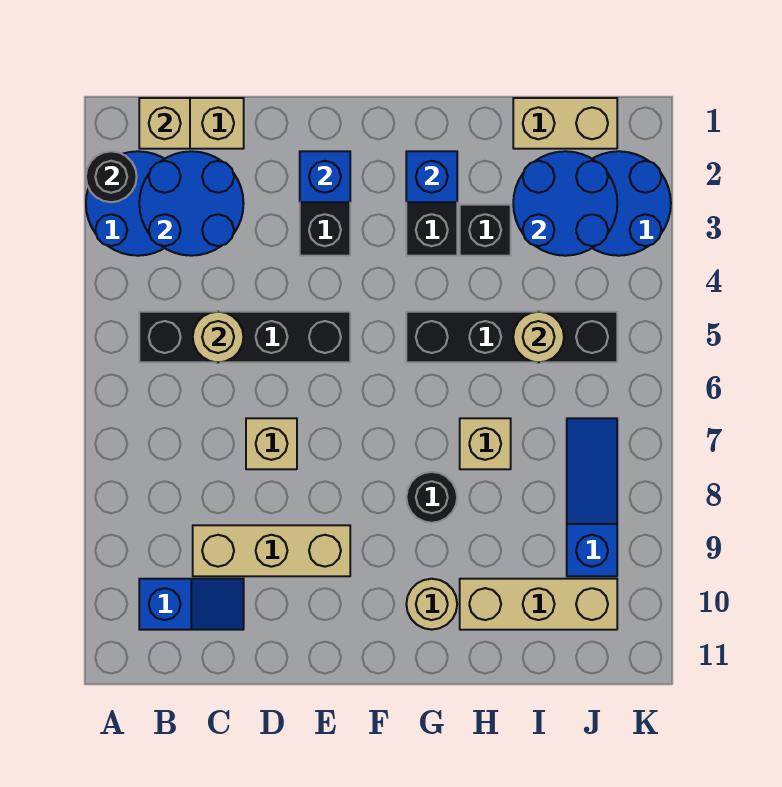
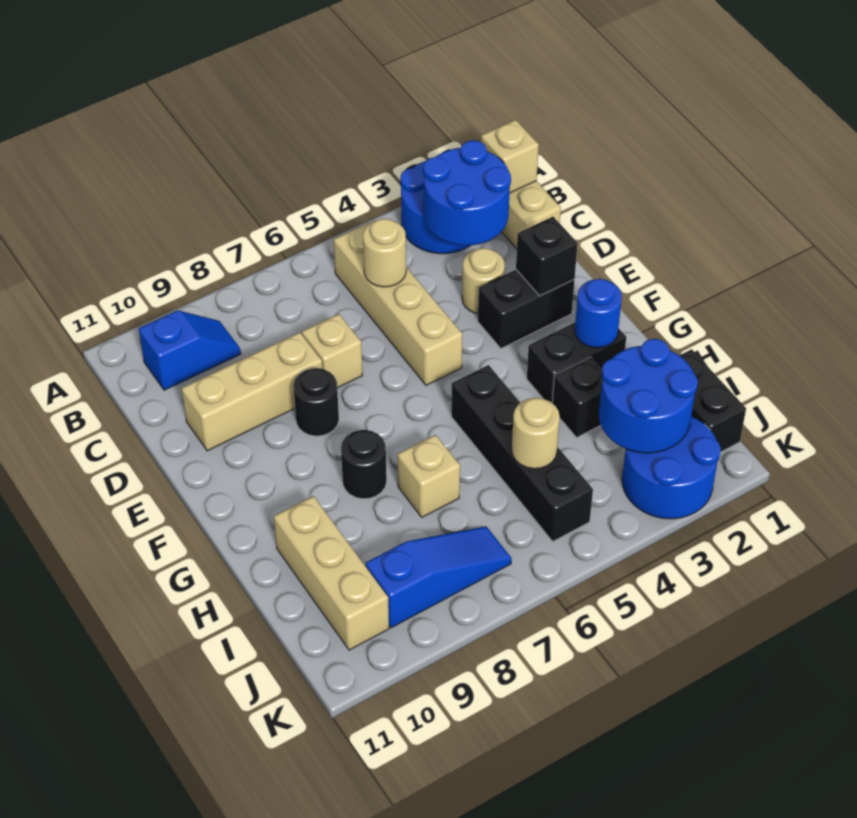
black 1x1 round brick [86,151,137,202] -> black 1x1 round brick moved to [293,368,339,436]
black 1x4 brick [139,312,350,362] -> tan 1x4 brick [334,223,462,385]
blue 1x2 slope [139,579,244,630] -> blue 1x2 slope turned to [139,310,241,390]
tan 1x3 brick [193,525,350,576] -> tan 1x3 brick turned to [182,332,322,451]
blue 1x1 brick [300,151,350,202] -> black 1x1 brick [516,217,578,296]
blue 1x1 brick [406,151,457,202] -> blue 1x1 round brick [575,279,622,348]
tan 1x1 round brick [406,579,457,630] -> tan 1x1 round brick moved to [462,248,505,314]
tan 1x2 brick [513,98,617,149] -> black 1x2 brick [679,349,746,452]

